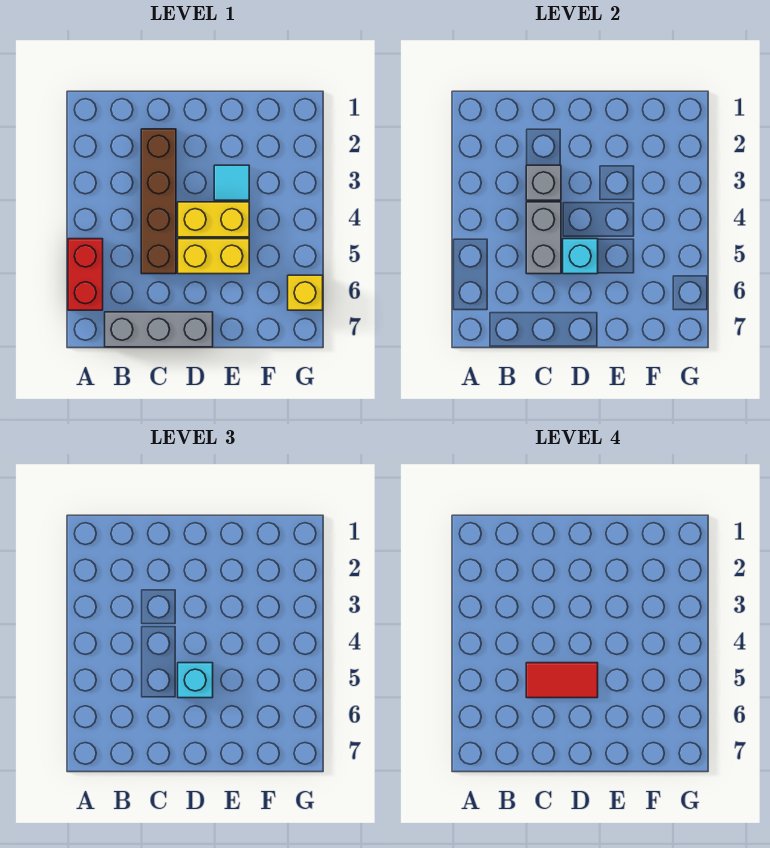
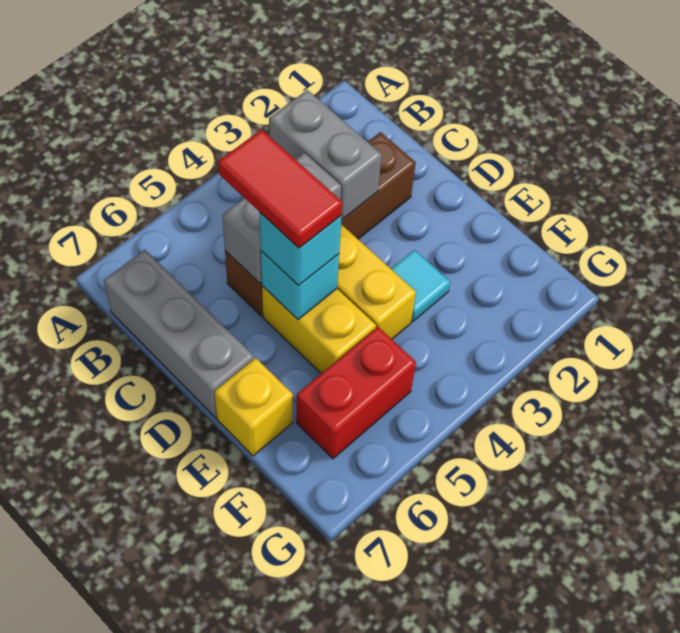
red 1x2 brick [68,239,103,310] -> red 1x2 brick moved to [296,327,416,459]
grey 1x1 brick [526,165,561,200] -> grey 1x2 brick [269,90,382,220]
yellow 1x1 brick [288,275,323,310] -> yellow 1x1 brick moved to [214,358,293,456]

